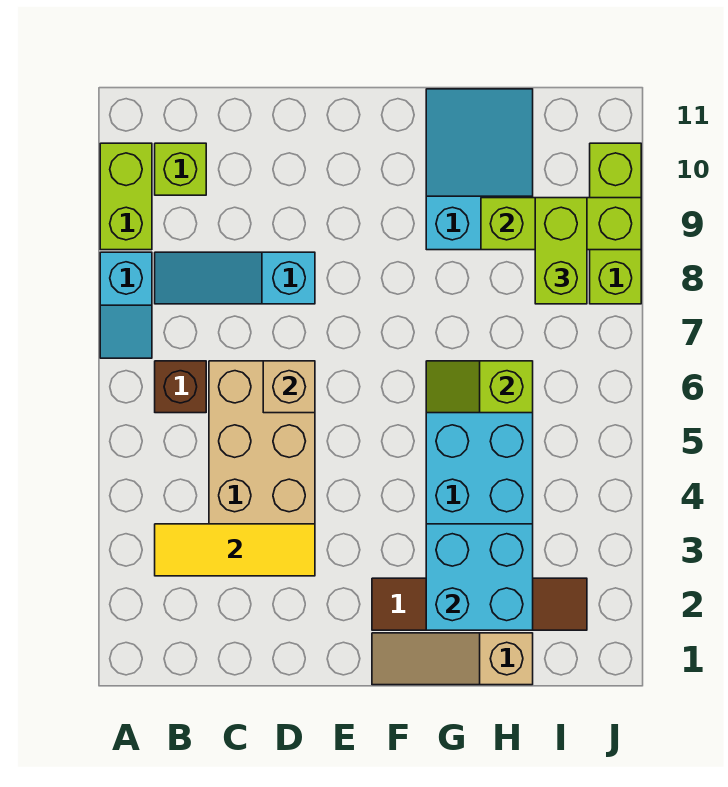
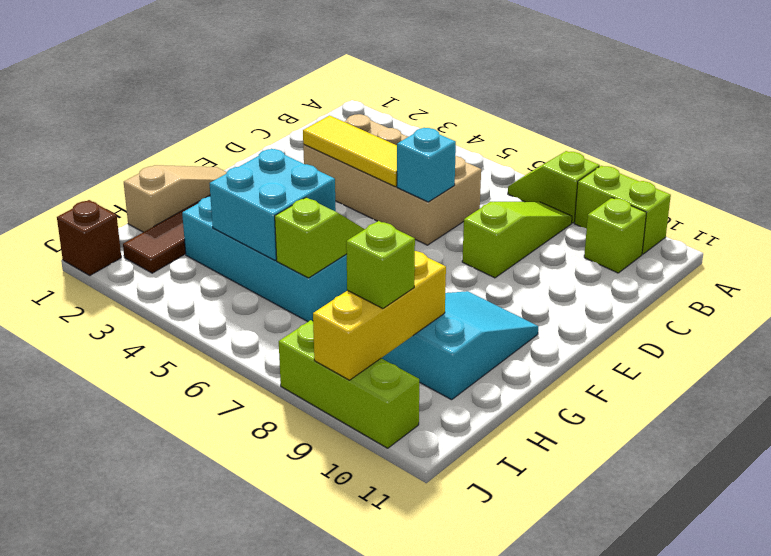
cyan 1x2 slope [100,252,152,358] -> lime 1x2 slope [508,151,600,223]
yellow 1x3 tile [155,524,315,576] -> yellow 1x3 tile turned to [303,115,397,187]
brown 1x1 brick [155,361,206,413] -> brown 1x1 brick moved to [57,200,121,275]
cyan 1x3 slope [155,252,315,304] -> lime 1x3 slope [462,202,572,278]
tan 1x1 brick [263,361,315,413] -> cyan 1x1 brick [397,128,456,202]
cyan 2x2 brick [426,524,533,630] -> cyan 2x2 brick moved to [209,149,336,261]
cyan 2x3 slope [426,89,533,250] -> cyan 2x3 slope turned to [382,291,538,400]
lime 1x3 brick [481,198,641,250] -> yellow 1x3 brick [313,251,446,380]
lime 1x2 brick [535,198,587,304] -> lime 1x1 brick [346,221,415,309]

